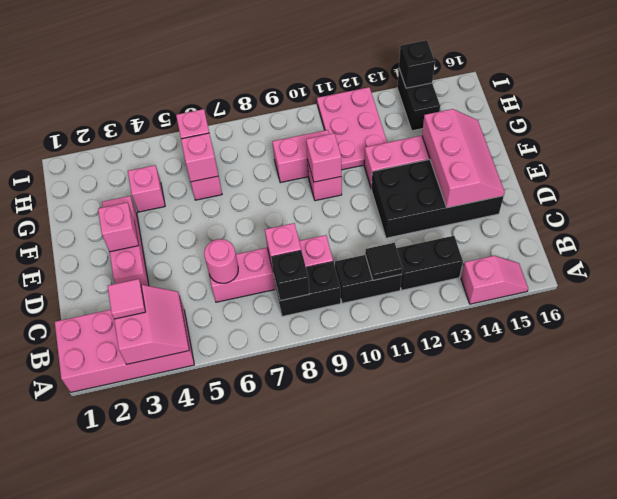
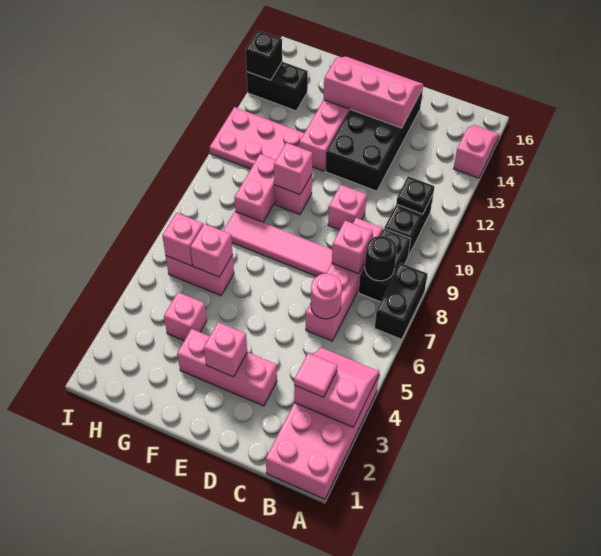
black 1x1 brick [271,251,309,301] -> black 1x1 round brick [365,236,397,281]
black 1x1 tile [365,243,403,280] -> black 1x1 plate [396,176,434,214]
black 1x2 brick [397,236,463,290] -> black 1x2 brick moved to [375,263,427,339]
none -> pink 1x4 tile [223,212,332,277]
none -> pink 1x1 brick [328,185,367,230]

